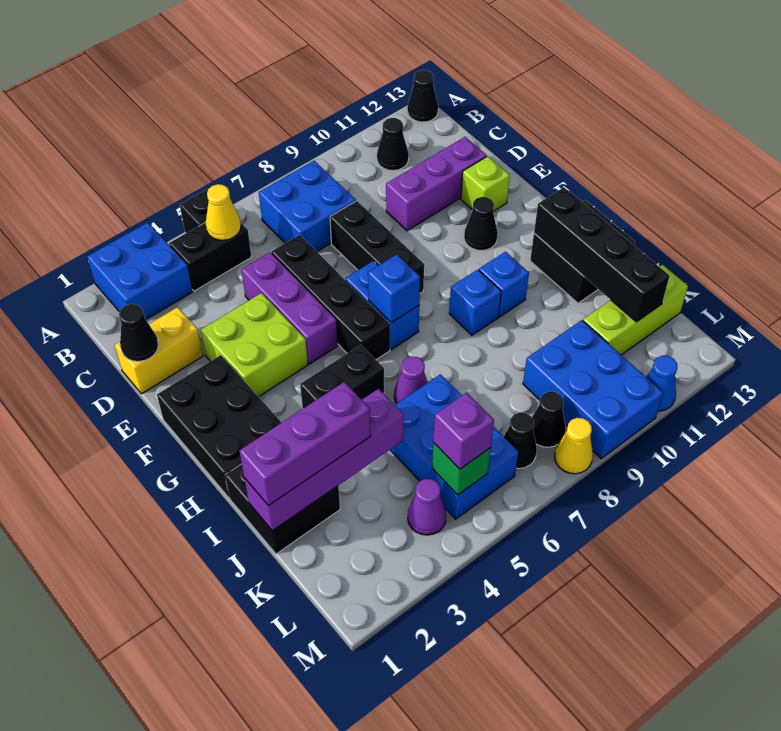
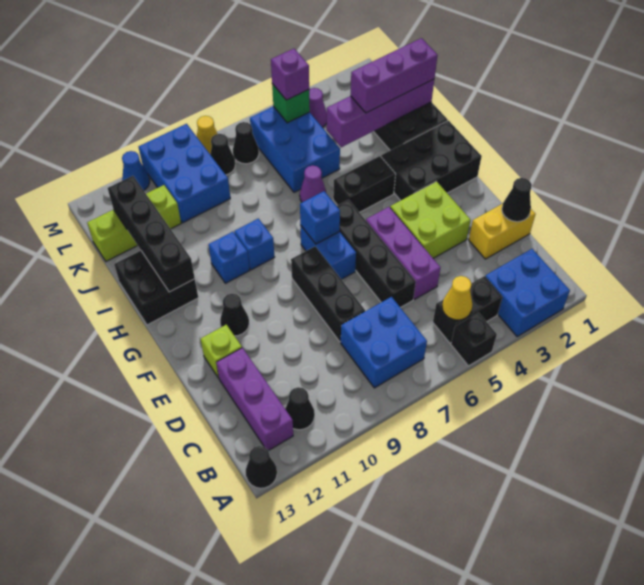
purple 1x3 brick [386,137,487,231] -> purple 1x3 brick turned to [216,348,293,451]
black 2x3 brick [157,355,282,497] -> black 2x3 brick turned to [381,121,482,200]

